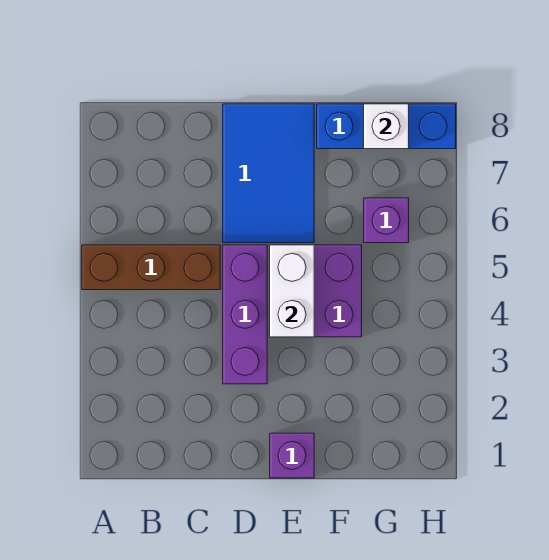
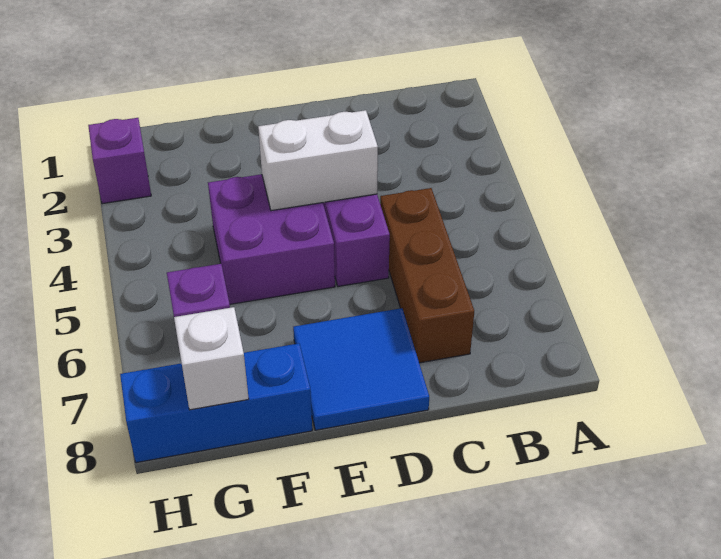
brown 1x3 brick [82,245,220,290] -> brown 1x3 brick turned to [380,188,474,363]
blue 2x3 tile [223,104,314,243] -> blue 2x2 tile [293,308,429,430]
purple 1x1 brick [270,433,314,478] -> purple 1x1 brick moved to [88,118,151,204]
white 1x2 brick [270,245,314,337] -> white 1x2 brick turned to [258,110,378,211]

